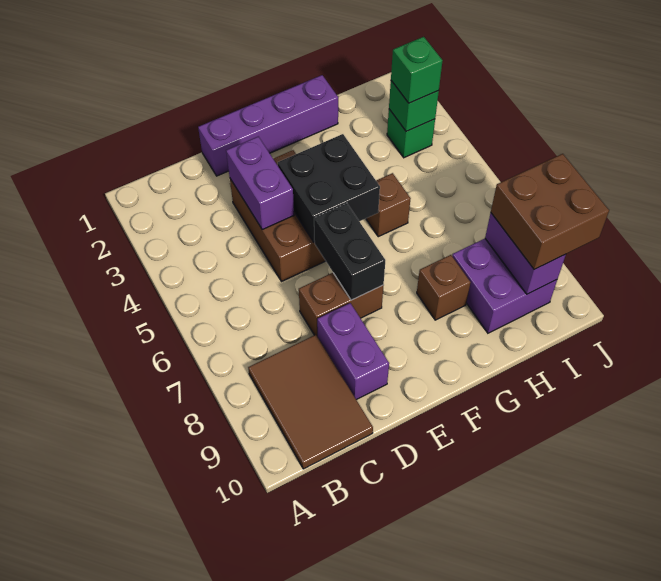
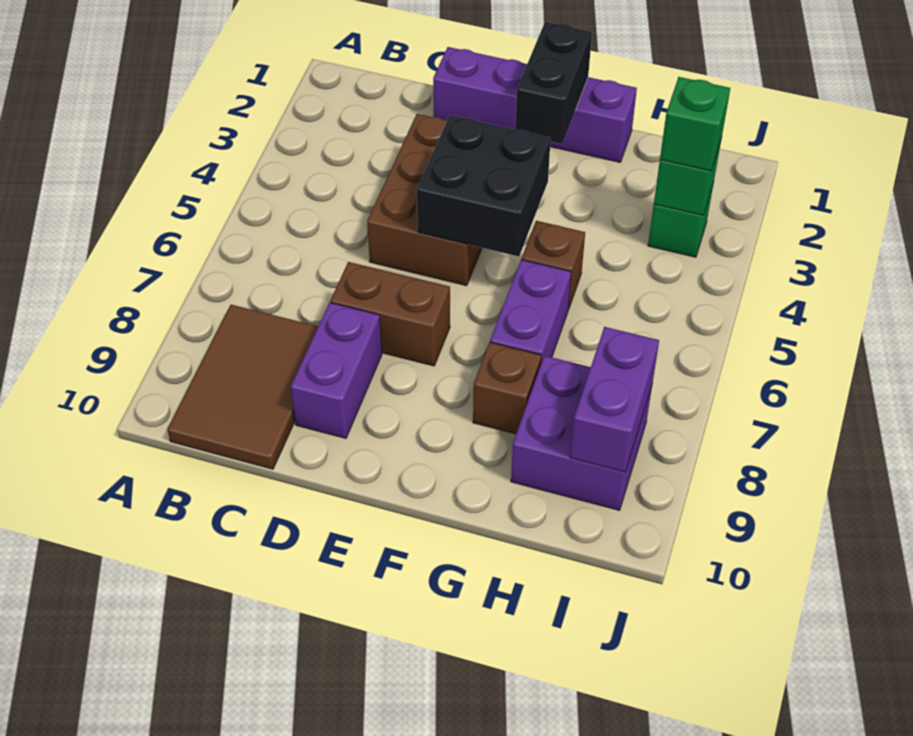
purple 1x2 brick [226,137,294,230] -> purple 1x2 brick moved to [490,260,571,363]
black 1x2 brick [314,203,385,300] -> black 1x2 brick moved to [515,22,592,144]
brown 2x2 brick [491,154,609,269] -> none

